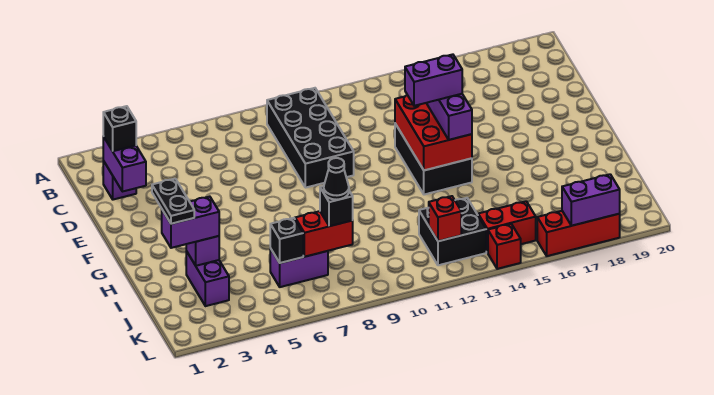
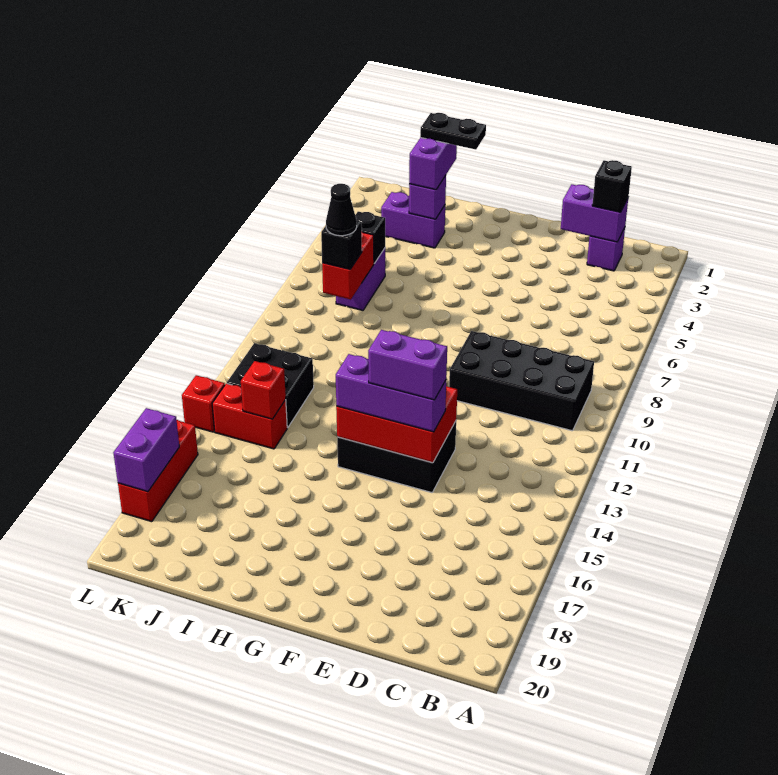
purple 1x2 brick [405,54,462,106] -> purple 1x2 brick turned to [368,330,447,400]
red 1x1 brick [429,196,461,241] -> red 1x1 brick moved to [241,361,286,419]
red 1x2 brick [478,201,536,253] -> red 1x2 brick turned to [212,383,287,449]

